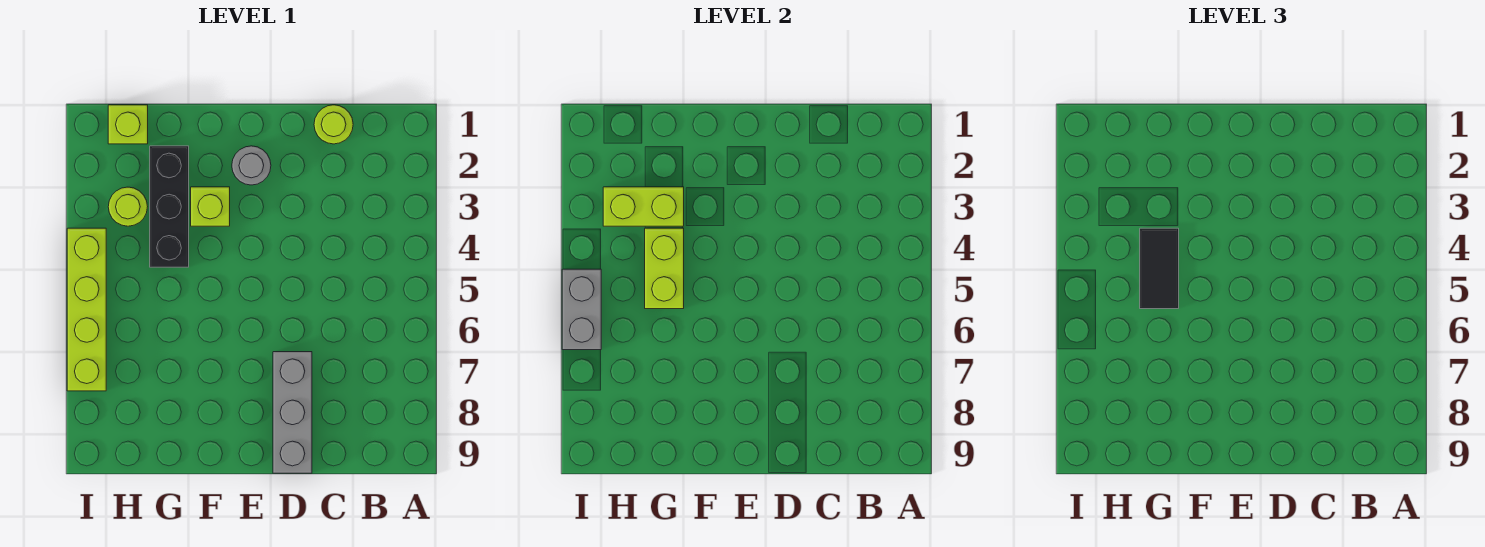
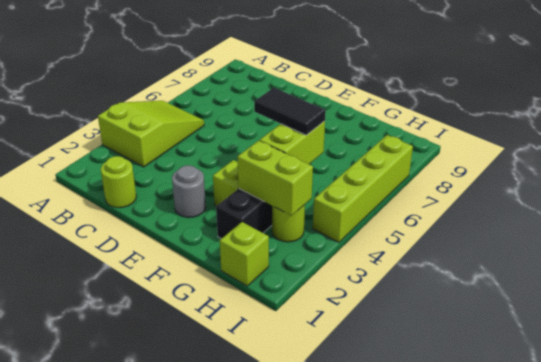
none -> lime 2x3 slope [98,101,204,167]
grey 1x3 brick [273,352,312,473] -> none
black 1x2 tile [1140,228,1179,309] -> black 1x2 tile turned to [254,88,326,135]
grey 1x2 brick [562,269,601,350] -> none

